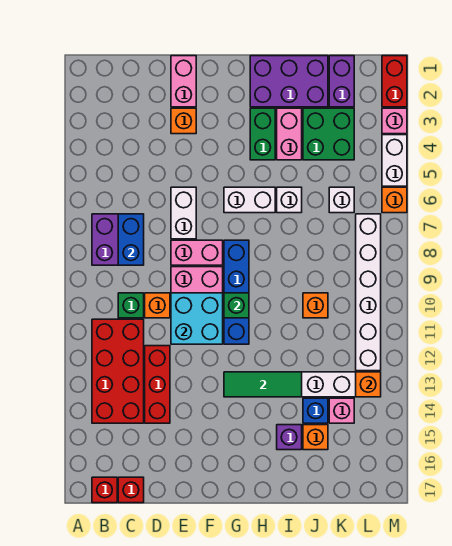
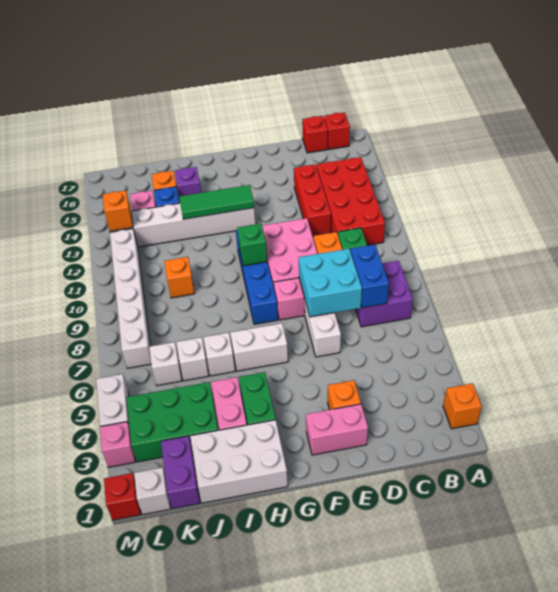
pink 1x2 brick [171,56,196,107] -> pink 1x2 brick turned to [306,404,368,455]
cyan 2x2 brick [171,293,223,344] -> cyan 2x2 brick moved to [299,249,362,317]
purple 2x3 brick [250,56,328,107] -> white 2x3 brick [190,420,288,503]
green 2x2 brick [303,108,354,160] -> green 2x3 brick [127,382,218,462]
none -> white 1x1 brick [176,337,209,381]
none -> white 1x1 brick [134,467,171,514]
red 1x2 brick [382,56,407,107] -> red 1x1 brick [104,473,141,520]
orange 1x1 brick [382,187,407,213] -> orange 1x1 brick moved to [443,383,482,429]

